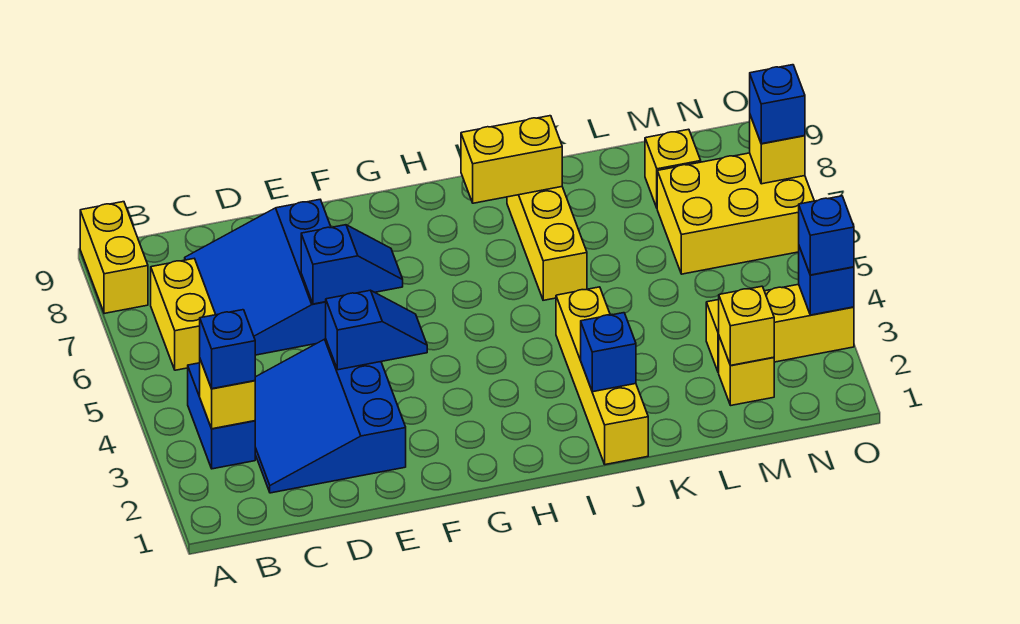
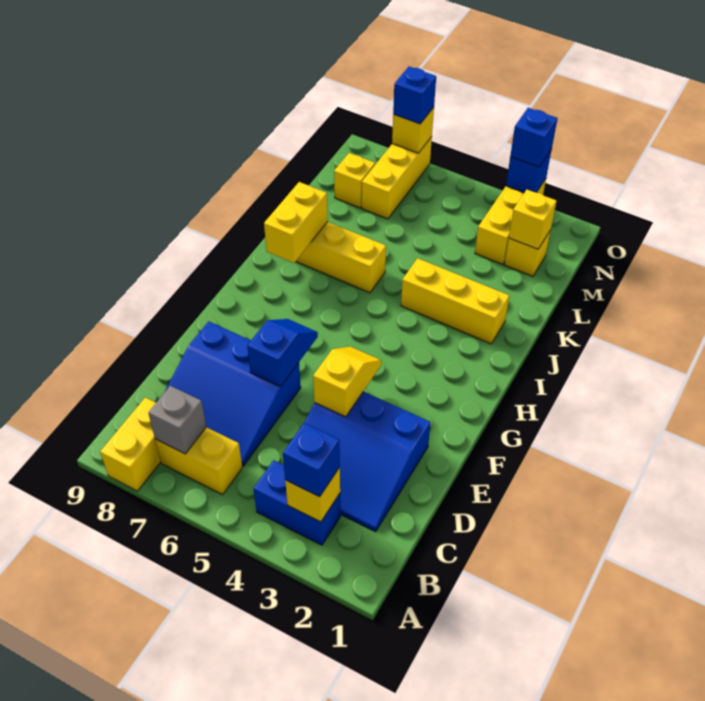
yellow 1x2 brick [80,202,148,314] -> yellow 1x2 brick turned to [100,397,161,491]
none -> grey 1x1 brick [148,386,206,454]
blue 1x2 slope [326,290,427,370] -> yellow 1x2 slope [313,347,381,417]
yellow 1x4 brick [556,287,648,465] -> yellow 1x3 brick [401,258,509,344]
blue 1x1 brick [581,313,636,392] -> none
yellow 2x3 brick [657,153,814,274] -> yellow 1x3 brick [362,137,432,219]

